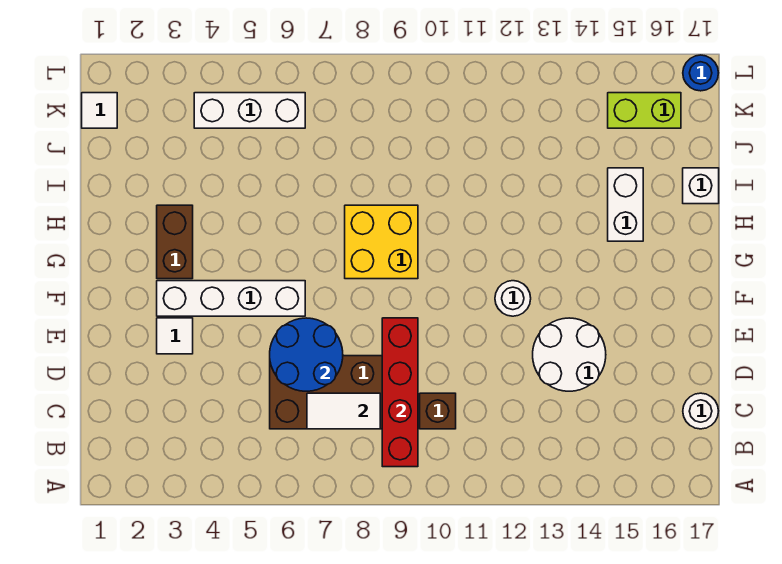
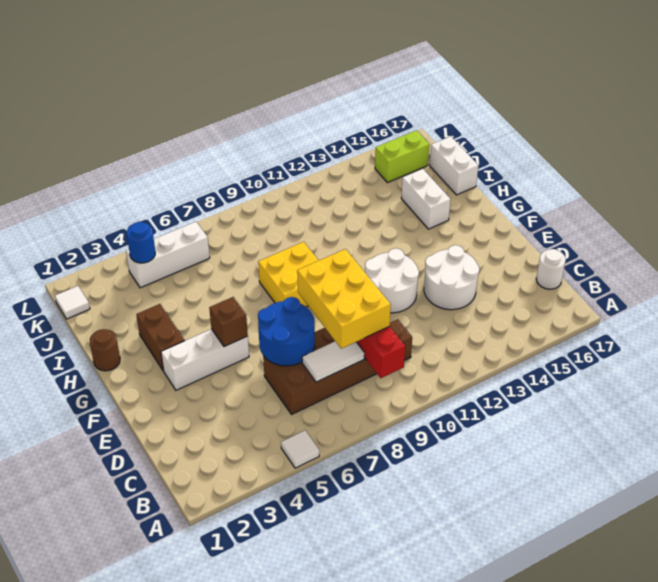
none -> yellow 2x3 brick [297,249,391,349]
white 1x1 tile [157,318,193,354] -> white 1x1 tile moved to [281,430,319,468]
white 1x4 brick [157,281,305,316] -> white 1x3 brick [161,329,249,390]
none -> brown 1x1 brick [209,297,248,347]
white 1x1 round brick [495,281,531,316] -> white 2x2 round brick [365,248,419,313]
none -> brown 1x1 round brick [90,329,120,371]
white 1x1 brick [683,168,719,204] -> white 1x2 brick [430,136,478,195]
blue 1x1 round brick [683,55,718,91] -> blue 1x1 round brick moved to [127,222,155,263]

